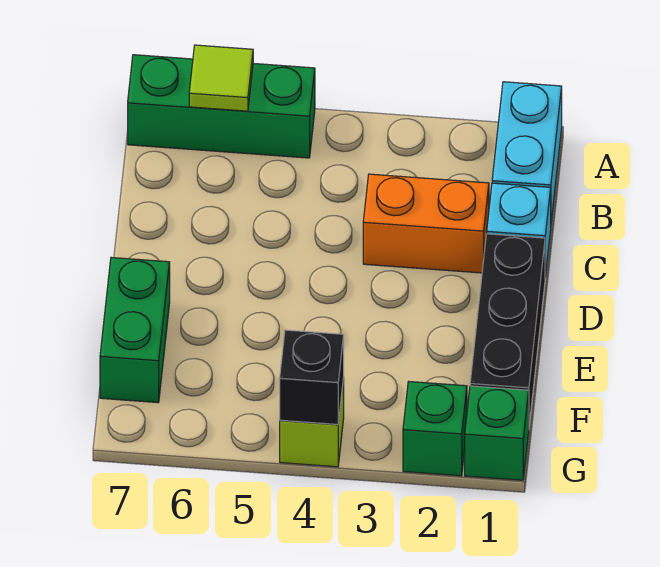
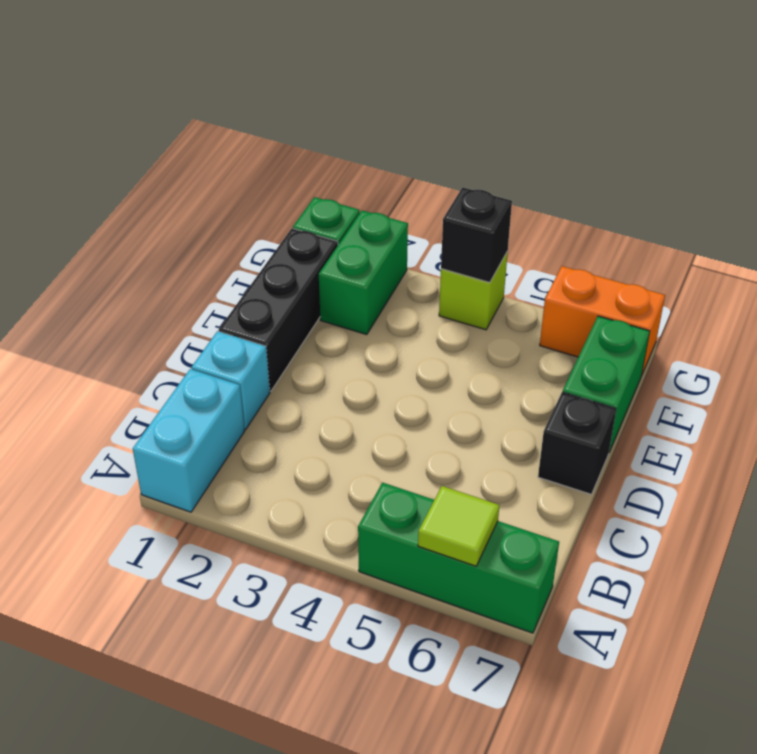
orange 1x2 brick [363,174,489,273] -> orange 1x2 brick moved to [540,266,665,376]
none -> black 1x1 brick [538,392,616,494]
green 1x1 brick [403,382,467,476] -> green 1x2 brick [319,210,408,334]

